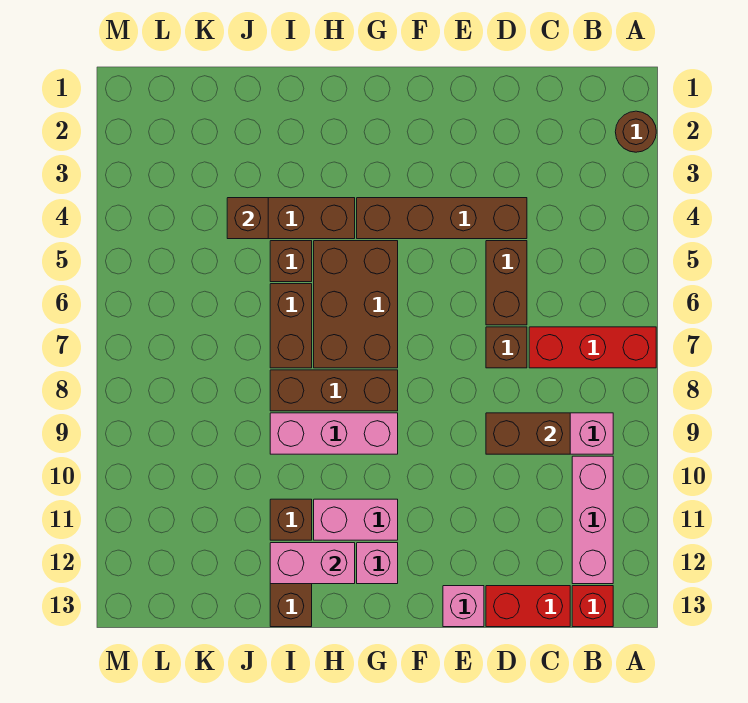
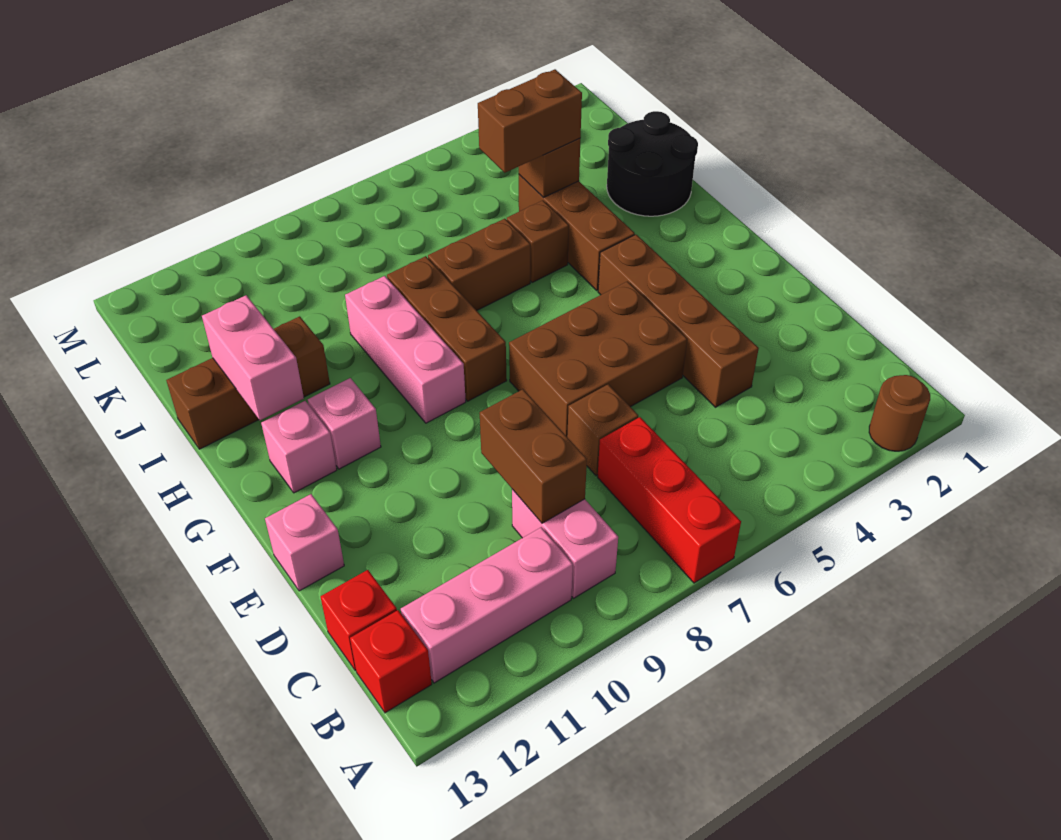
red 1x2 brick [486,586,570,627] -> red 1x1 brick [320,570,397,671]
brown 1x2 brick [486,241,527,325] -> brown 1x2 brick moved to [478,69,582,173]
brown 2x3 brick [314,241,398,368] -> brown 2x3 brick moved to [509,281,687,436]
pink 1x2 brick [314,499,398,540] -> pink 1x1 brick [308,378,381,469]
none -> black 2x2 round brick [607,111,698,216]

